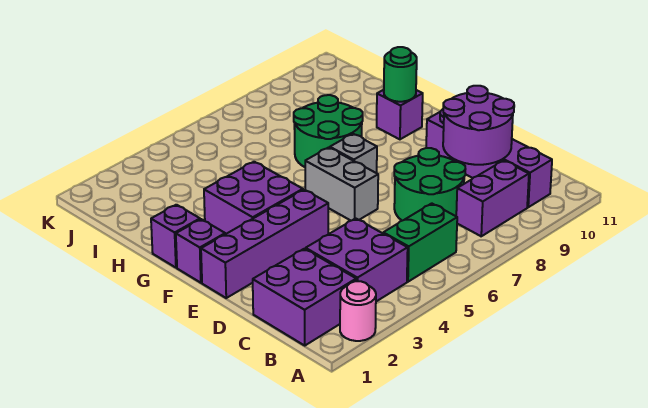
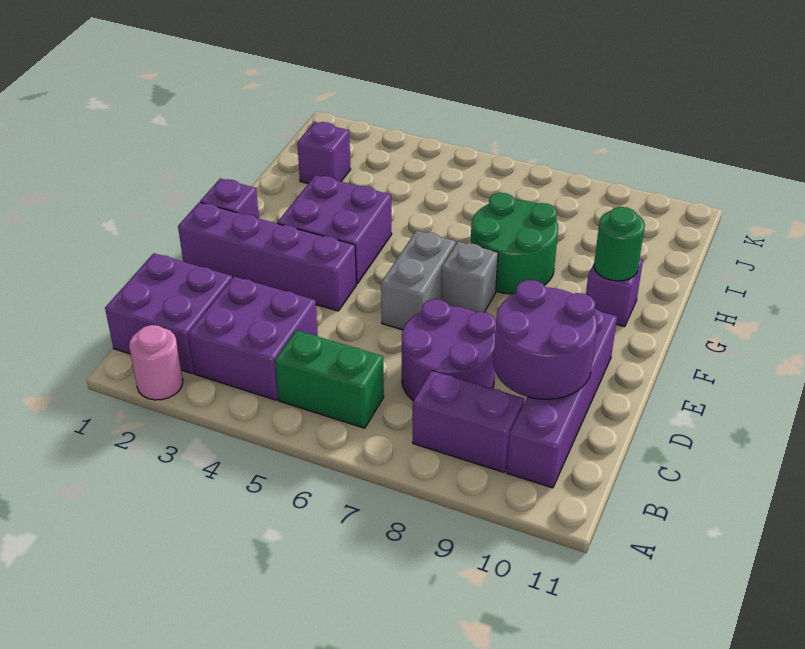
green 2x2 round brick [394,148,465,221] -> purple 2x2 round brick [402,299,496,401]
purple 1x1 brick [151,205,200,268] -> purple 1x1 brick moved to [297,122,351,184]

